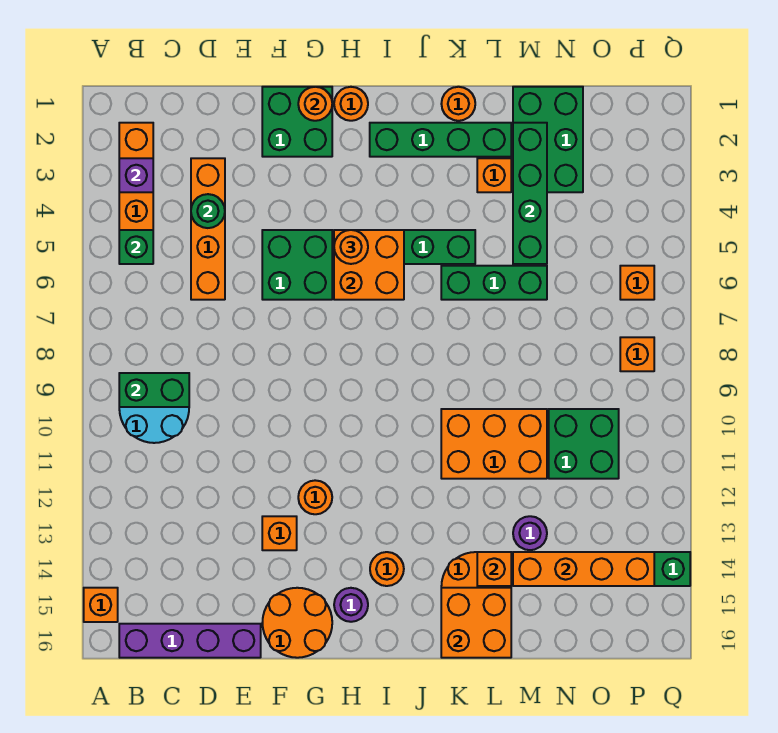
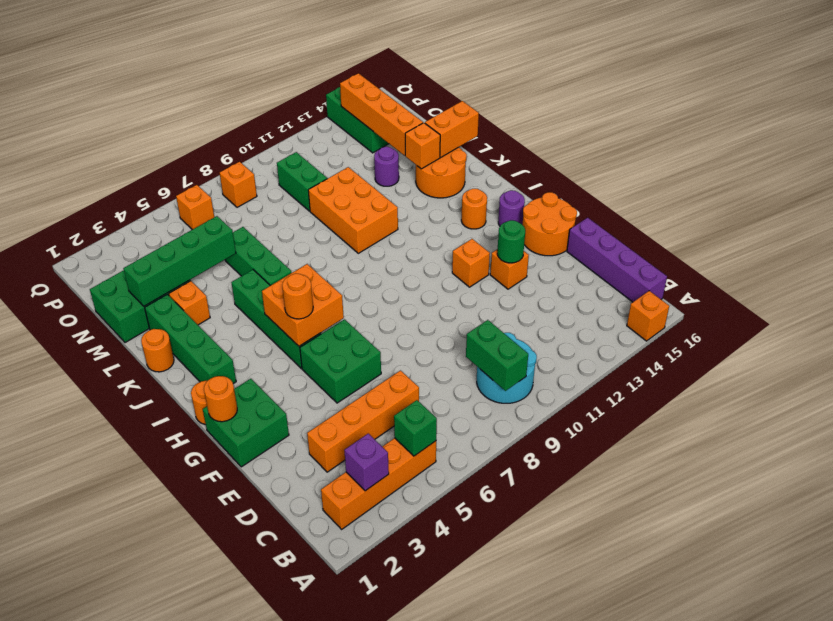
green 1x1 round brick [191,194,225,228] -> green 1x1 round brick moved to [497,220,525,263]
orange 1x1 round brick [298,480,332,514] -> orange 1x1 brick [452,239,490,287]
orange 2x2 brick [441,588,511,658] -> orange 1x2 brick [425,101,479,157]
green 2x2 brick [549,409,619,479] -> green 1x2 brick [277,152,327,211]

